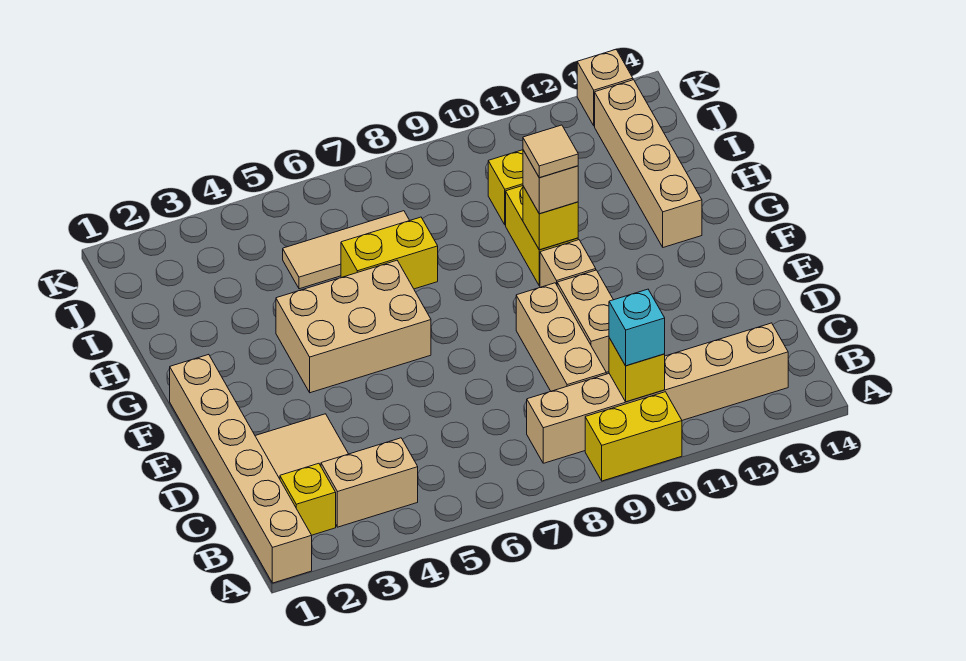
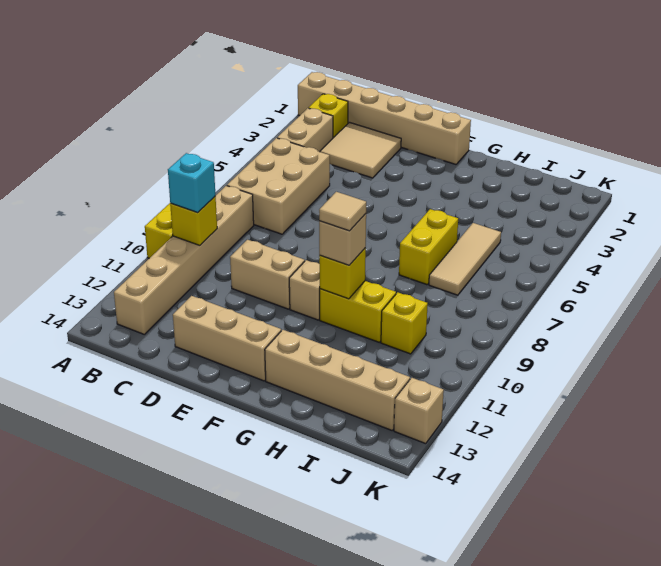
tan 1x3 brick [516,283,606,391] -> tan 1x3 brick moved to [173,296,281,381]
tan 2x3 brick [276,260,431,393] -> tan 2x3 brick moved to [227,138,330,234]

